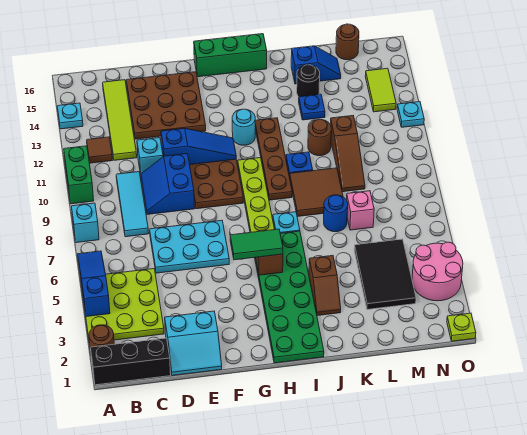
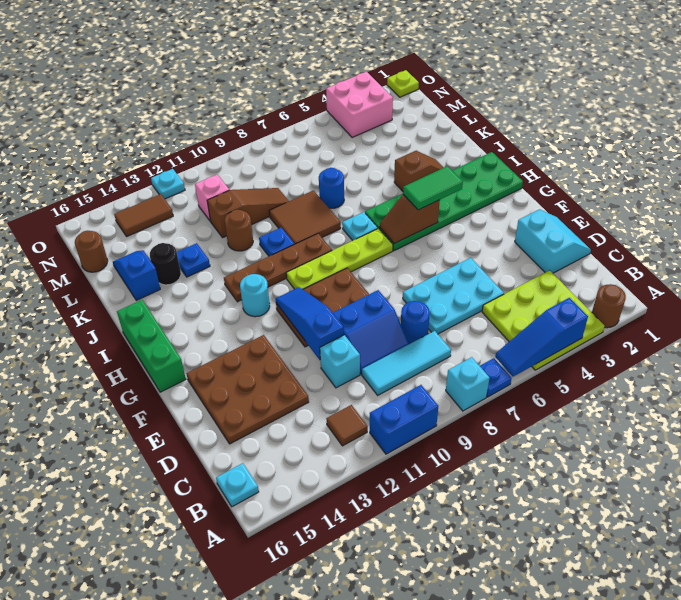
black 1x3 brick [91,338,171,385] -> none
none -> blue 1x1 plate [480,358,512,397]
green 1x2 brick [64,146,94,204] -> blue 1x2 brick [370,385,438,454]
cyan 1x1 plate [57,103,83,129] -> cyan 1x1 plate moved to [216,463,259,507]
lime 1x4 tile [103,80,137,160] -> none
cyan 2x3 plate [150,220,229,273] -> cyan 2x3 plate turned to [403,258,504,334]
none -> blue 1x1 round brick [401,301,430,344]
green 1x2 tile [230,229,283,260] -> green 1x2 tile turned to [403,166,463,210]
black 2x3 tile [354,239,416,310] -> none
pink 1x1 brick [347,191,374,230] -> pink 1x1 brick moved to [195,175,229,221]
pink 2x2 round brick [412,242,463,301] -> pink 2x2 brick [326,72,393,138]
lime 1x2 tile [365,68,396,112] -> brown 1x2 tile [114,194,173,237]

